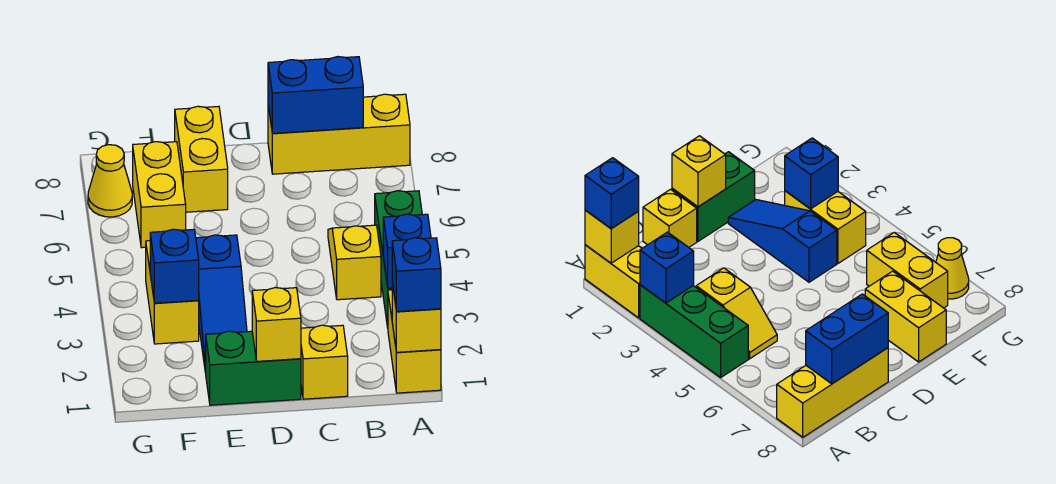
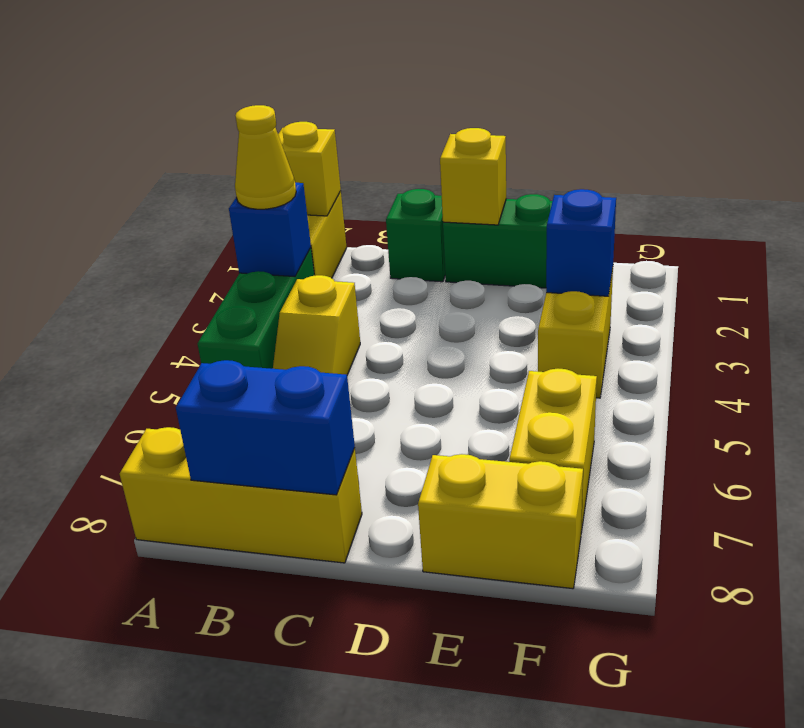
blue 1x1 brick [392,238,441,312] -> none
yellow 1x1 brick [301,325,348,399] -> green 1x1 brick [386,189,445,282]
blue 1x3 slope [196,235,247,373] -> none
yellow 1x2 brick [175,106,228,212] -> yellow 1x2 brick turned to [418,454,583,589]
yellow 1x1 cone [88,145,132,217] -> yellow 1x1 cone moved to [235,105,296,209]

